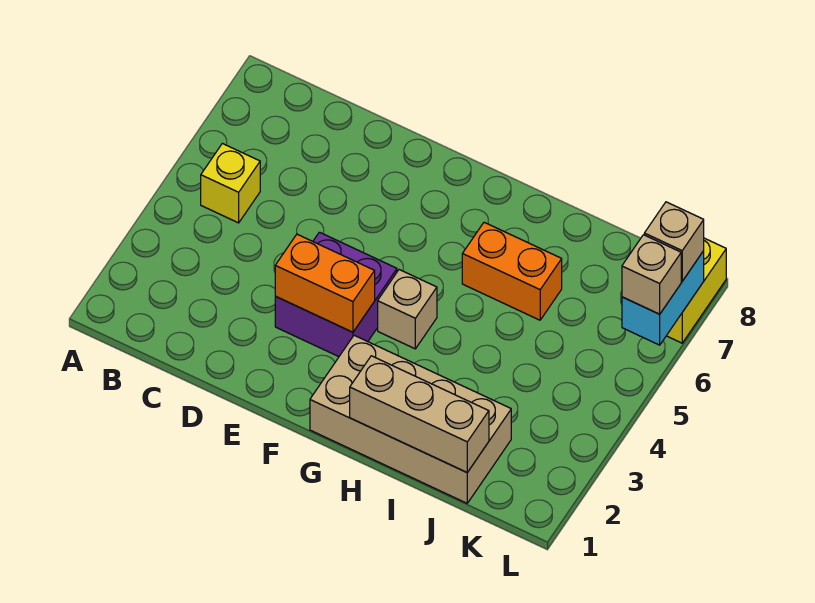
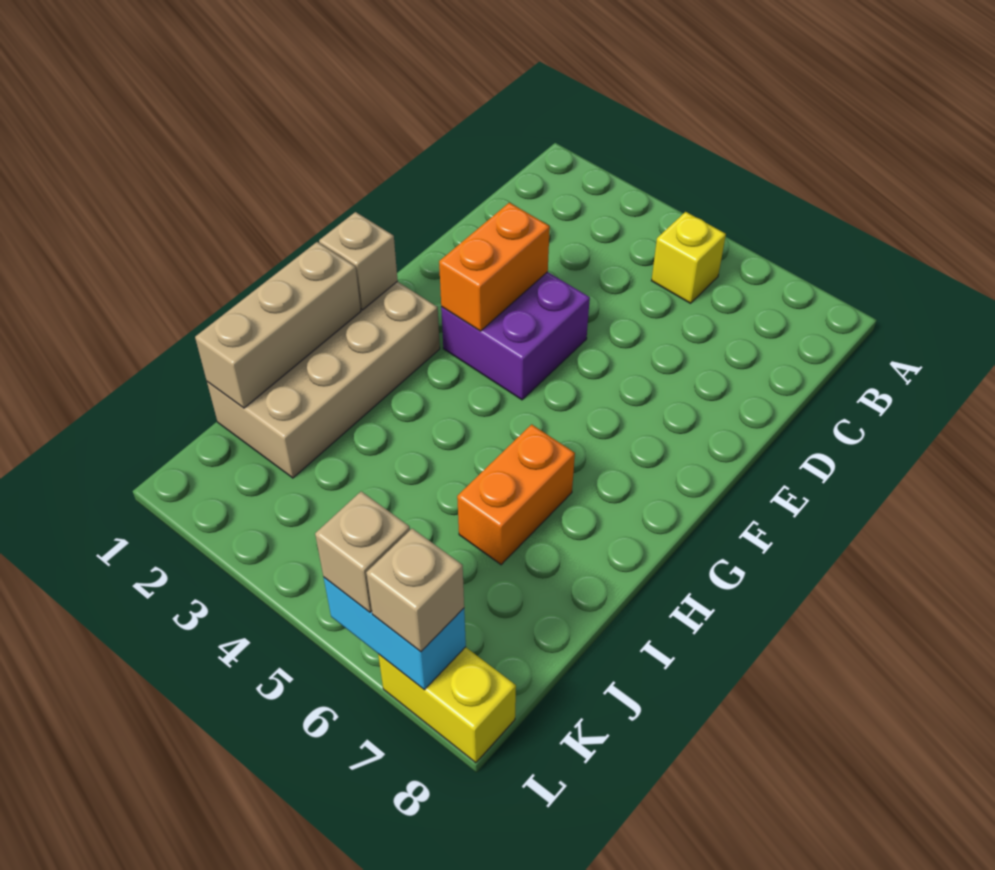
tan 1x1 brick [378,270,437,349] -> tan 1x1 brick moved to [319,212,398,310]

